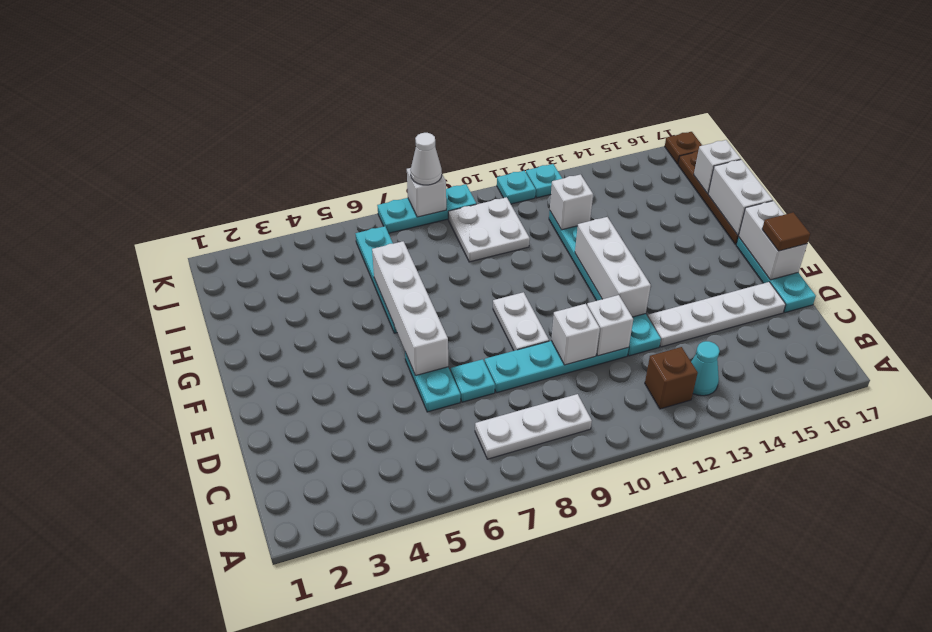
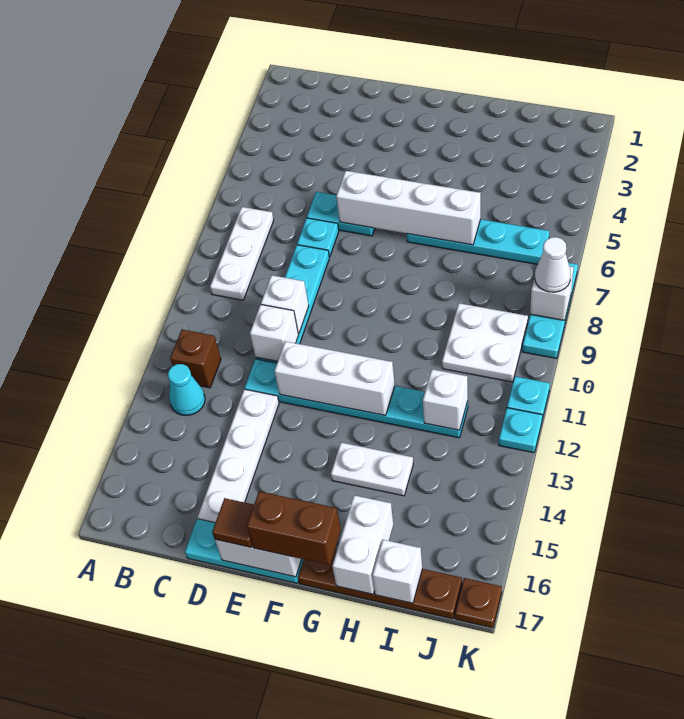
white 1x2 plate [493,292,549,351] -> white 1x2 plate moved to [331,443,413,496]
none -> brown 1x2 brick [247,491,341,565]
white 1x2 brick [708,160,773,235] -> white 1x2 brick turned to [332,495,393,594]

